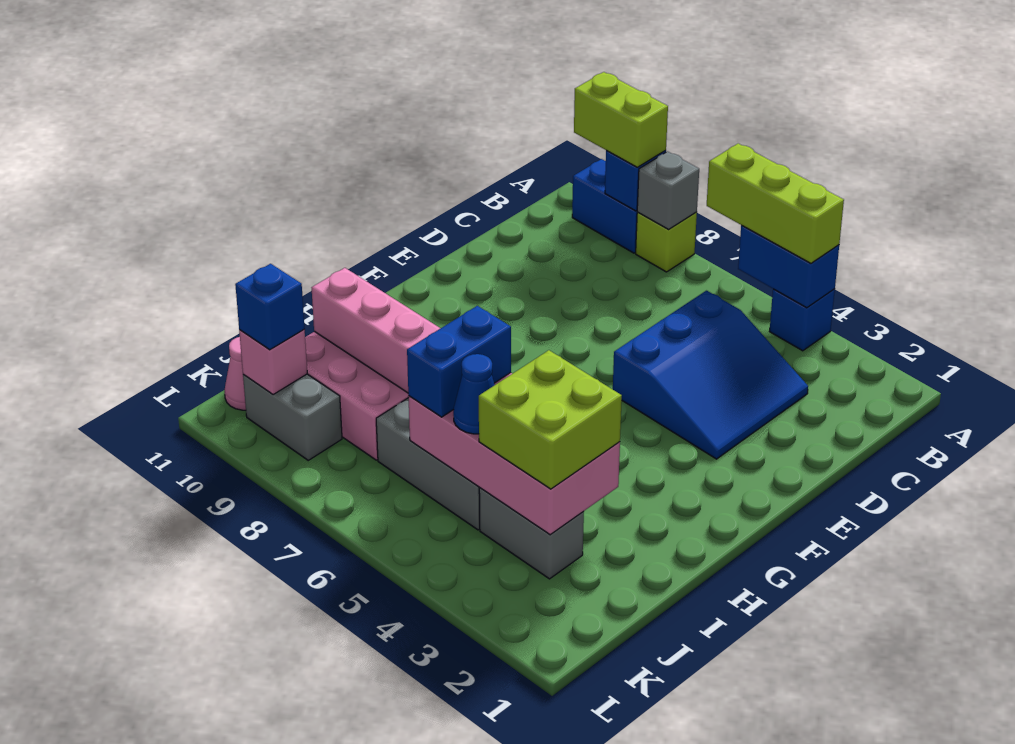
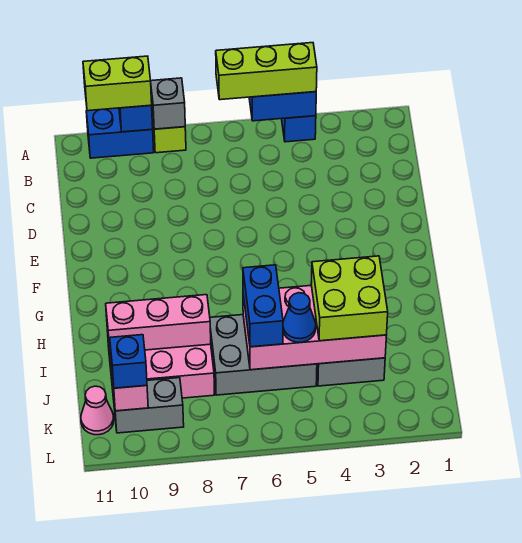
blue 3x3 slope [613,291,808,459] -> none

